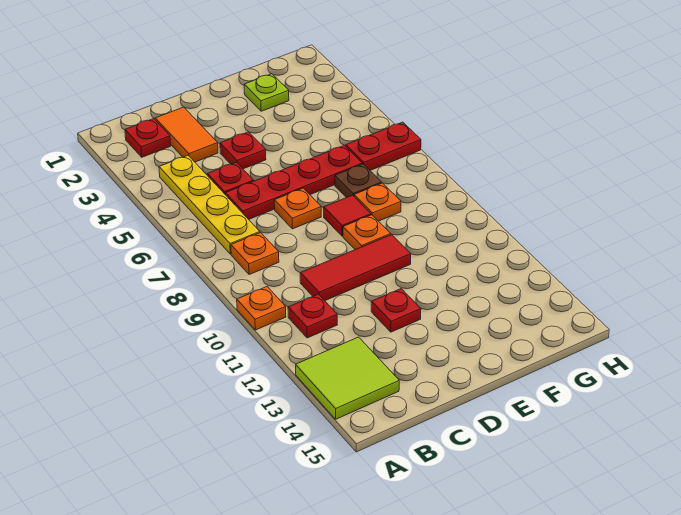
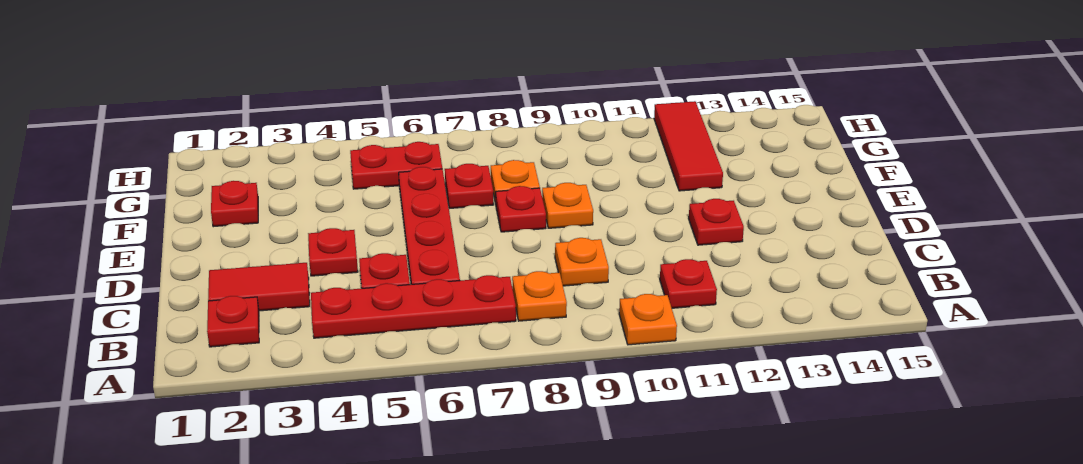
lime 2x2 tile [296,337,399,419] -> none
yellow 1x4 plate [159,156,260,254] -> red 1x4 plate [311,275,516,338]
orange 1x2 tile [155,107,218,162] -> red 1x2 tile [208,263,310,311]
red 1x3 tile [300,235,411,301] -> red 1x3 tile moved to [654,101,723,191]
orange 1x1 plate [274,188,321,229] -> orange 1x1 plate moved to [555,238,609,286]
red 1x1 tile [324,195,371,236] -> red 1x1 plate [496,186,546,232]
lime 1x1 plate [244,74,289,111] -> red 1x1 plate [211,181,258,227]
brown 1x1 plate [335,164,382,198] -> red 1x1 plate [445,164,494,208]
red 1x2 plate [346,122,421,170] -> red 1x2 plate turned to [350,142,442,189]

